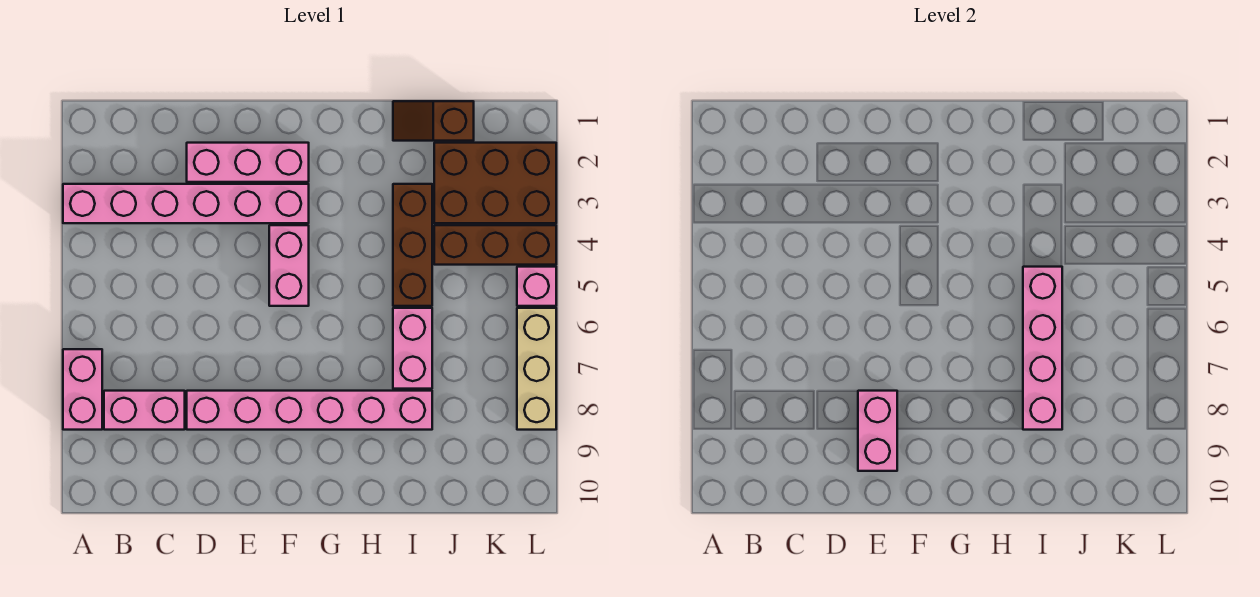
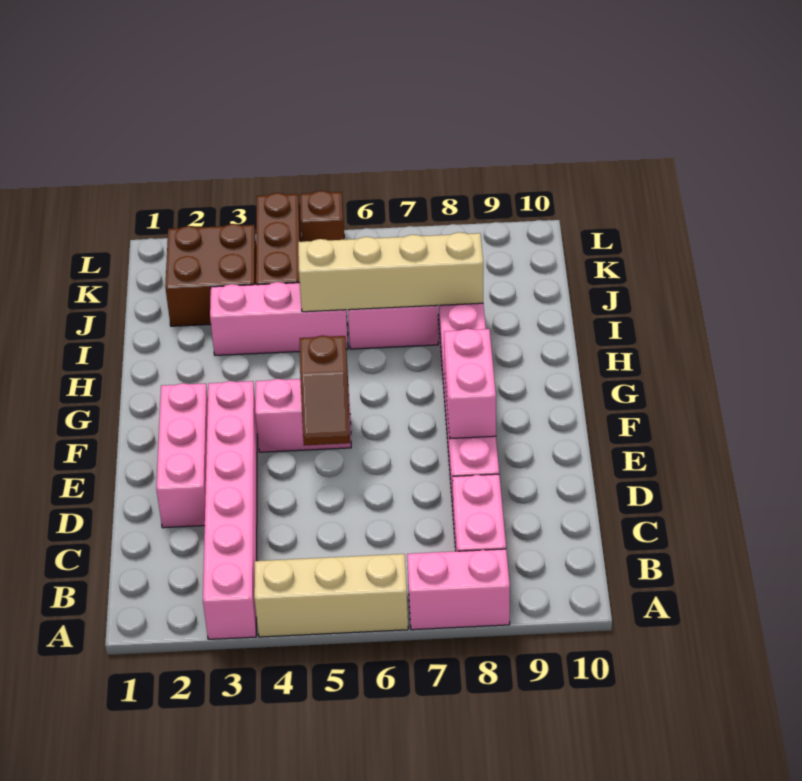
pink 1x2 brick [858,391,897,471] -> pink 1x2 brick turned to [444,329,496,439]
brown 1x2 slope [393,101,474,141] -> brown 1x2 slope moved to [300,336,350,445]
brown 1x3 brick [393,184,432,306] -> pink 1x3 brick [210,282,348,355]
pink 1x4 brick [1023,267,1062,430] -> tan 1x4 brick [298,232,483,312]
brown 2x3 brick [434,143,556,223] -> brown 2x2 brick [165,224,256,326]
pink 1x1 brick [517,267,556,306] -> brown 1x1 brick [300,191,344,242]
tan 1x3 brick [517,308,556,430] -> tan 1x3 brick moved to [254,554,408,637]

